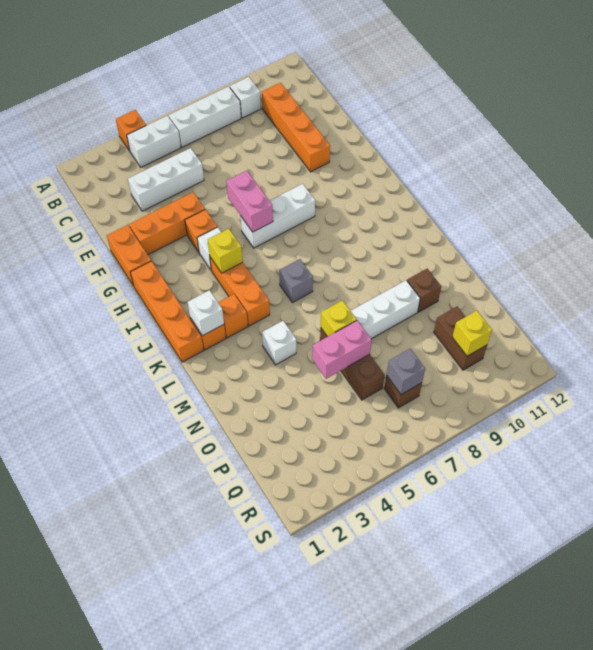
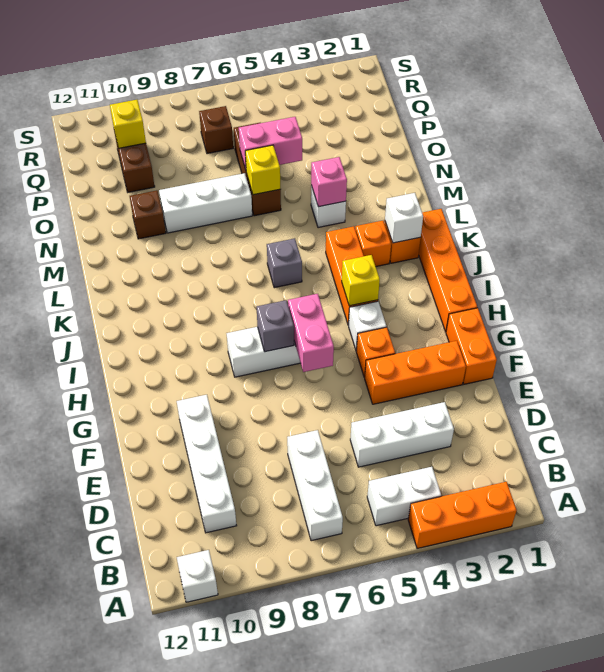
orange 1x1 brick [116,110,146,151] -> orange 1x3 brick [408,482,517,549]
white 1x3 brick [169,86,241,147] -> white 1x3 brick turned to [287,430,343,541]
white 1x1 brick [230,77,261,118] -> white 1x1 brick moved to [177,550,218,602]
orange 1x4 brick [262,83,330,172] -> white 1x4 brick [177,395,237,533]
none -> pink 1x1 brick [311,157,347,207]
grey 1x1 brick [387,349,425,394] -> grey 1x1 brick moved to [257,300,294,352]

